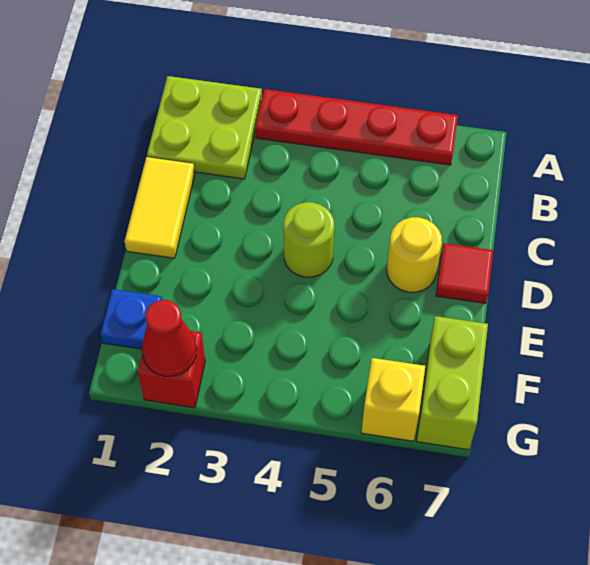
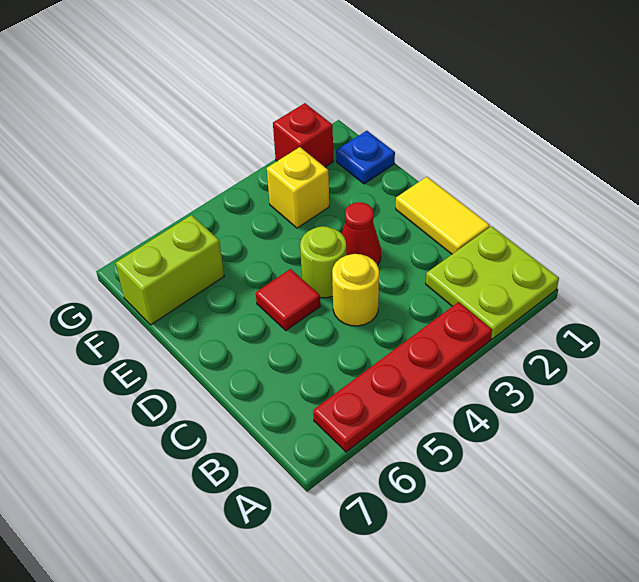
yellow 1x1 round brick [387,217,442,292] -> yellow 1x1 round brick moved to [332,254,379,326]
red 1x1 tile [436,243,493,303] -> red 1x1 tile moved to [256,269,320,330]
lime 1x2 brick [417,316,488,450] -> lime 1x2 brick turned to [116,215,224,325]
red 1x1 cone [142,300,197,376] -> red 1x1 cone moved to [342,202,381,265]
yellow 1x1 brick [361,358,425,441] -> yellow 1x1 brick moved to [267,147,329,228]

